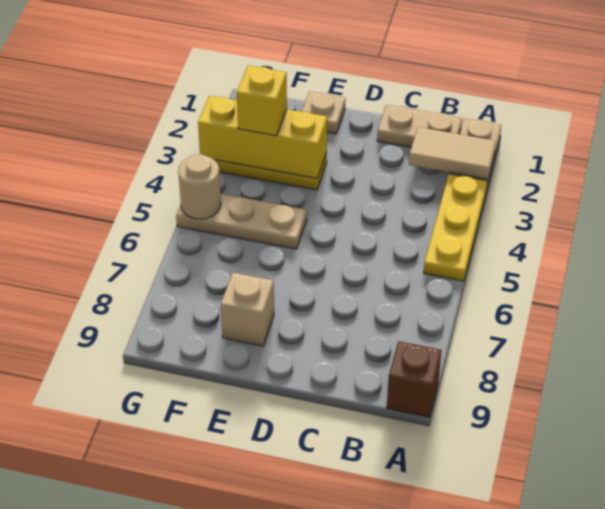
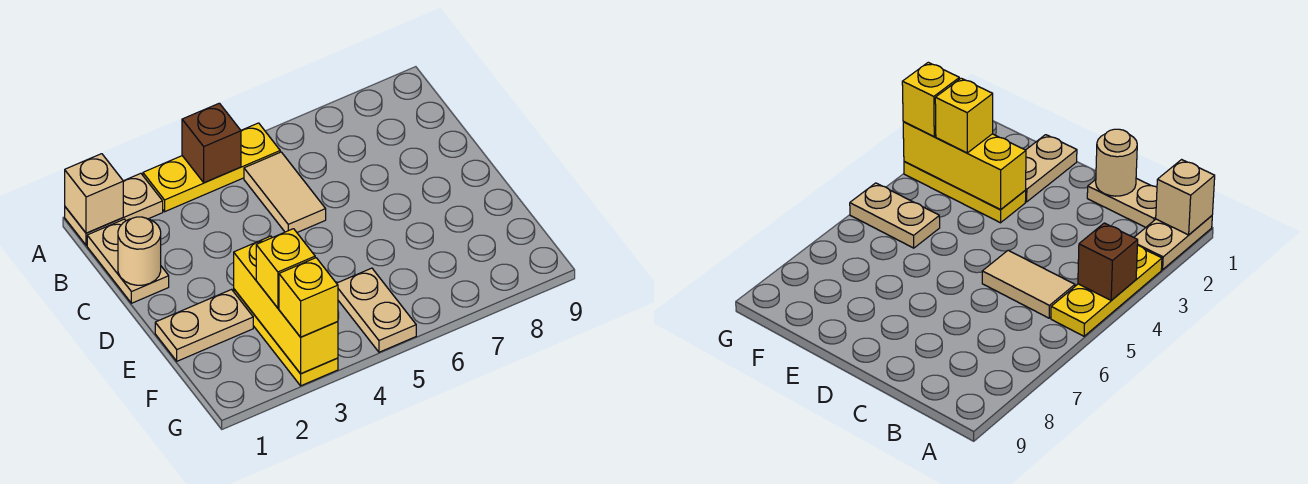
tan 1x2 tile [409,127,496,179] -> tan 1x2 tile moved to [244,152,326,232]
brown 1x1 brick [387,341,442,417] -> brown 1x1 brick moved to [182,103,241,183]
tan 1x1 plate [302,91,345,134] -> tan 1x2 plate [155,289,253,361]
tan 1x3 plate [176,193,307,249] -> tan 1x2 plate [337,268,416,352]
tan 1x1 brick [221,273,274,346] -> tan 1x1 brick moved to [65,154,123,233]
none -> yellow 1x1 brick [279,258,338,337]
tan 1x1 round brick [178,154,221,219] -> tan 1x1 round brick moved to [118,217,161,285]

